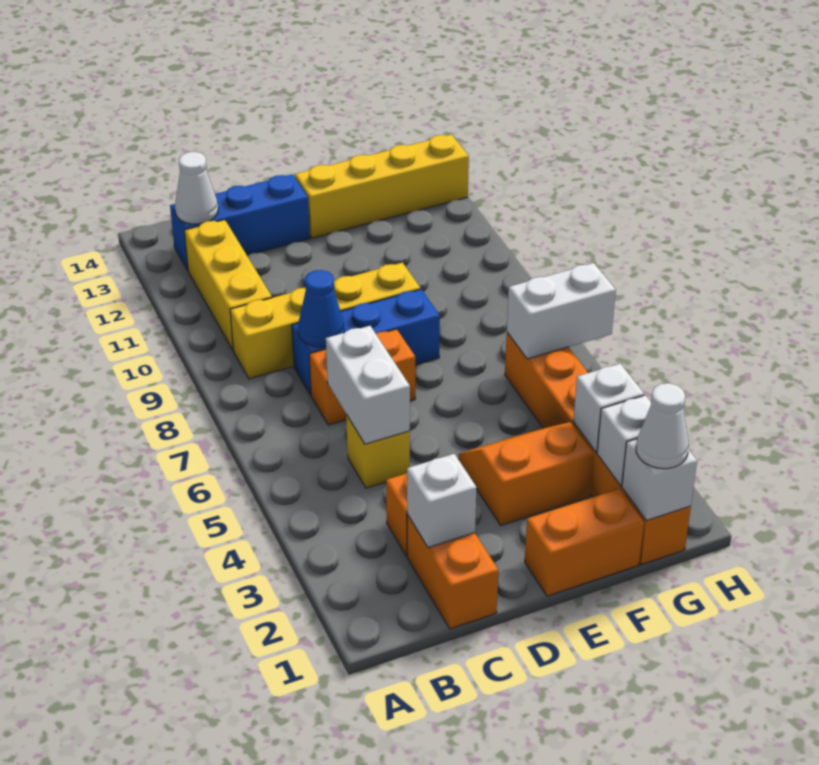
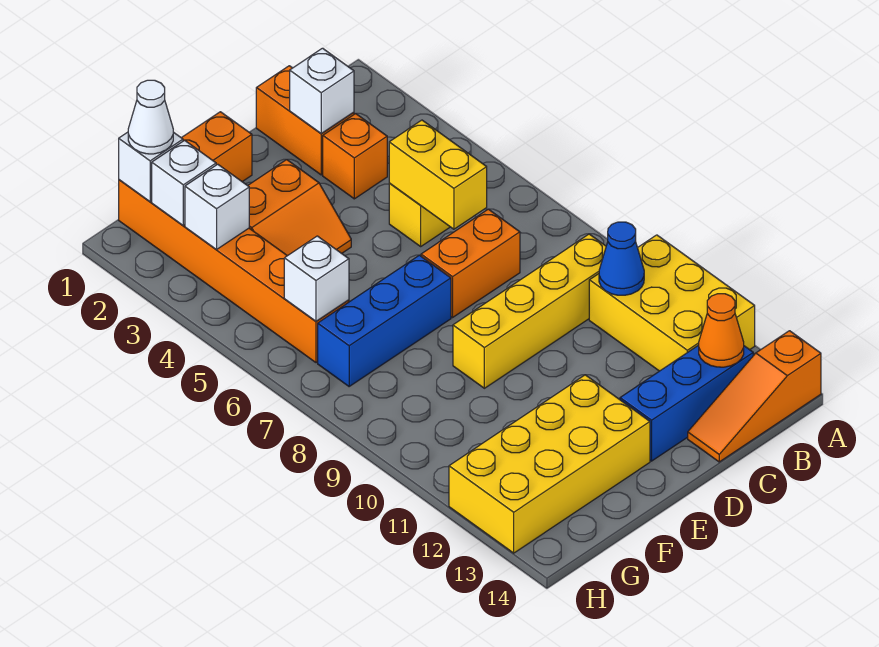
none -> orange 1x3 slope [688,331,821,462]
yellow 1x3 brick [184,220,272,350] -> yellow 2x3 brick [589,235,755,371]
white 1x1 cone [175,152,218,224] -> orange 1x1 cone [699,294,744,367]
white 1x2 brick [326,326,410,444] -> yellow 1x2 brick [389,120,487,229]
blue 1x3 brick [292,289,440,395] -> blue 1x3 brick moved to [318,255,451,386]
blue 1x1 cone [298,270,344,347] -> blue 1x1 cone moved to [599,222,644,295]
yellow 1x4 brick [295,135,469,238] -> yellow 2x4 brick [449,375,650,553]
white 1x2 brick [507,263,616,359] -> white 1x1 brick [284,236,349,321]

